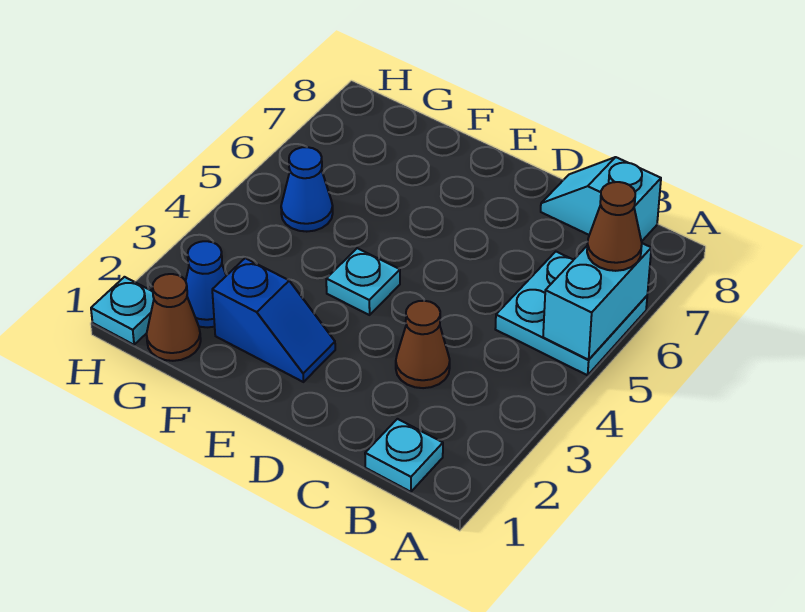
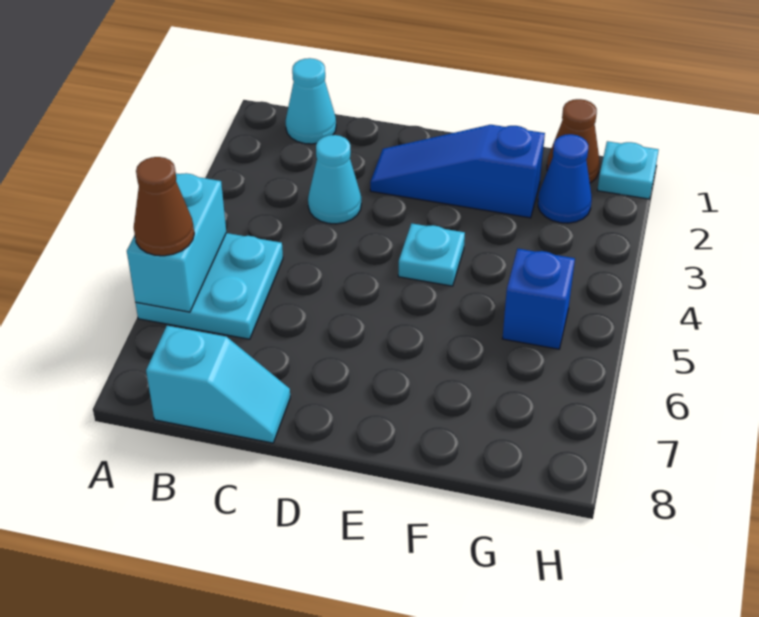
cyan 1x1 plate [365,419,443,492] -> cyan 1x1 cone [286,58,336,144]
brown 1x1 cone [396,301,450,388] -> cyan 1x1 cone [308,135,361,224]
blue 1x2 slope [212,258,335,382] -> blue 1x3 slope [370,125,545,218]
blue 1x1 cone [281,147,333,232] -> blue 1x1 brick [502,249,575,349]

